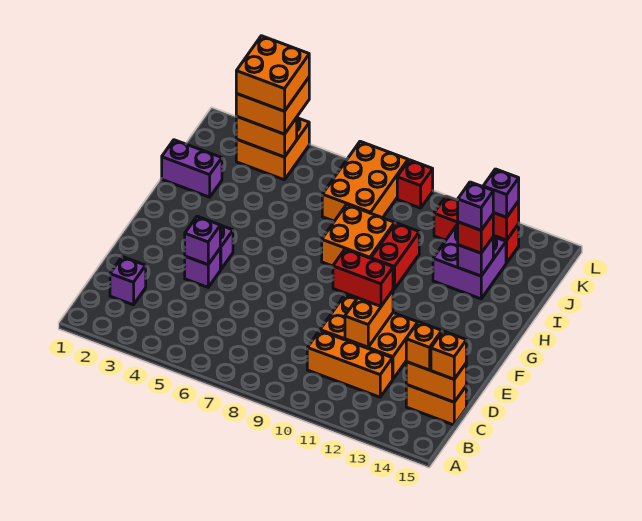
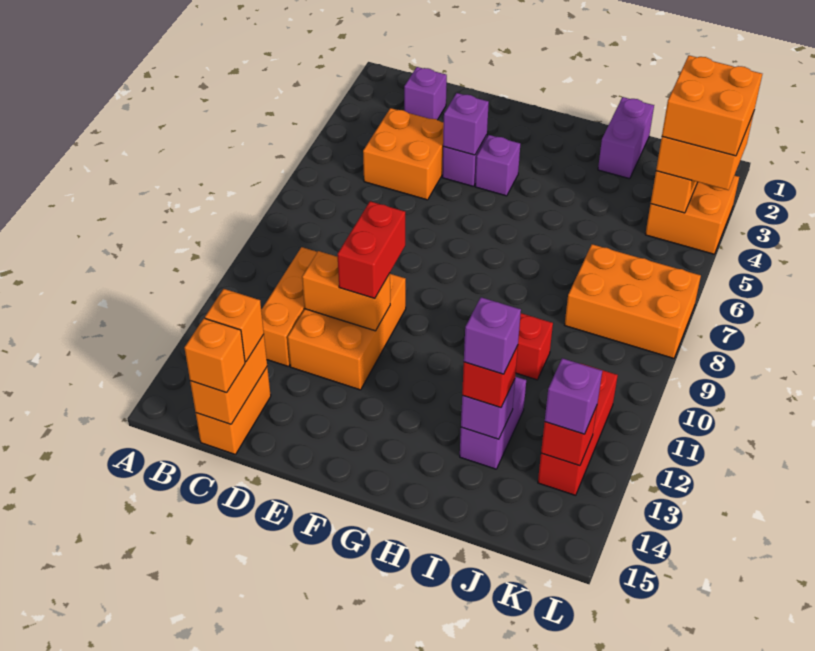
orange 2x2 brick [322,204,395,266] -> orange 2x2 brick moved to [363,108,444,200]
purple 2x2 brick [433,224,506,299] -> purple 1x2 brick [460,377,526,469]
red 1x1 brick [397,160,433,208] -> none

